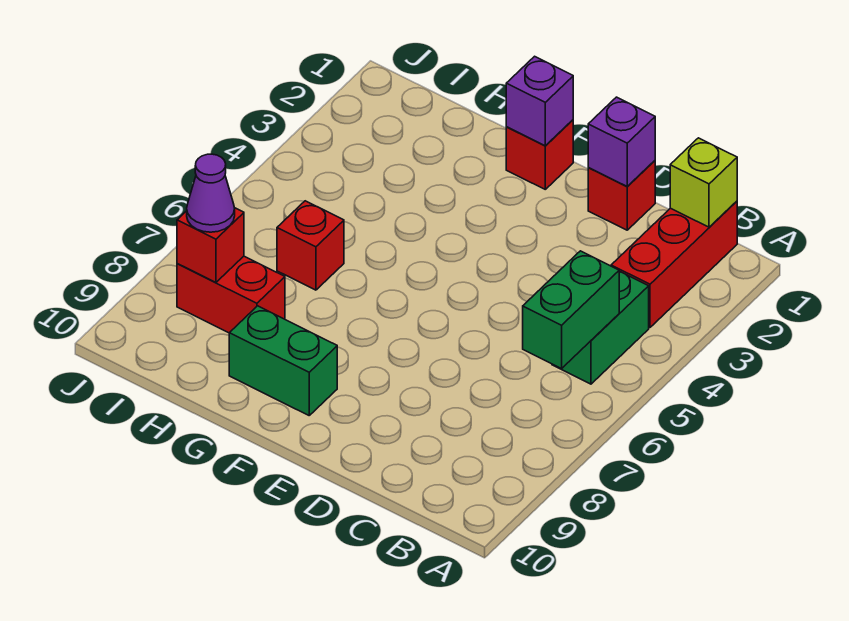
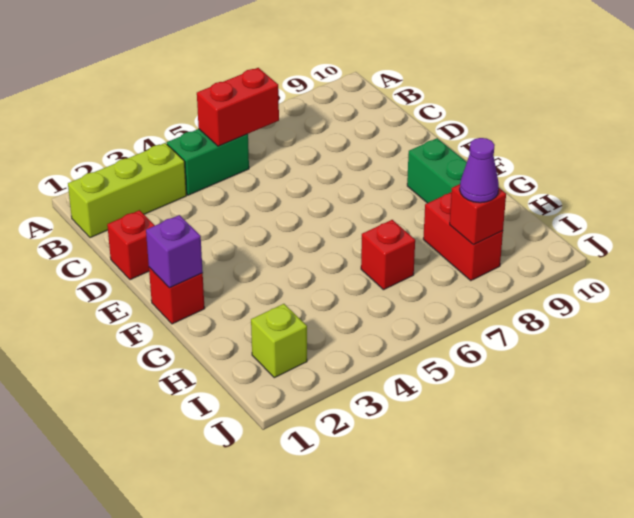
red 1x3 brick [611,201,737,327] -> lime 1x3 brick [68,143,186,238]
lime 1x1 brick [670,138,737,227] -> lime 1x1 brick moved to [251,304,307,378]
green 1x2 brick [523,251,619,369] -> red 1x2 brick [197,68,279,146]
purple 1x1 brick [588,97,655,186] -> none

